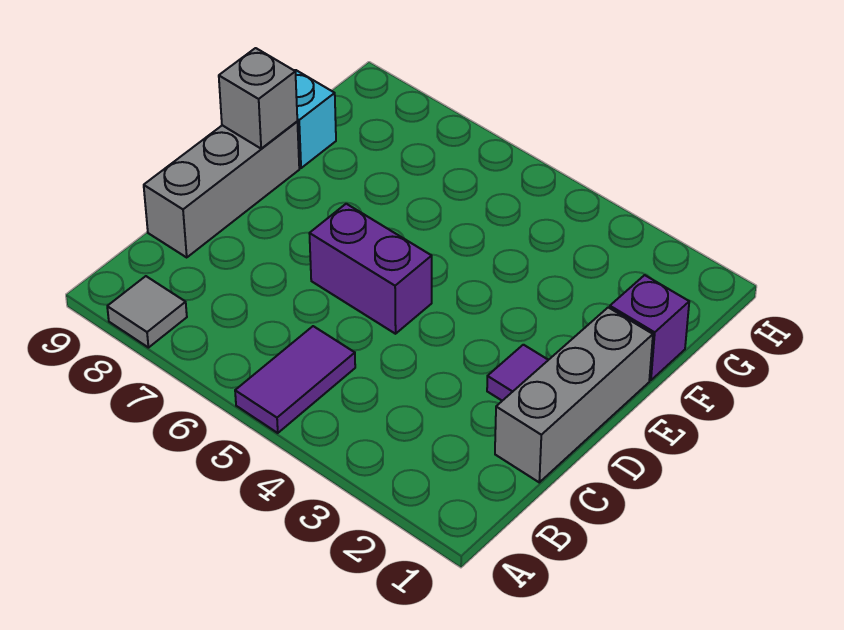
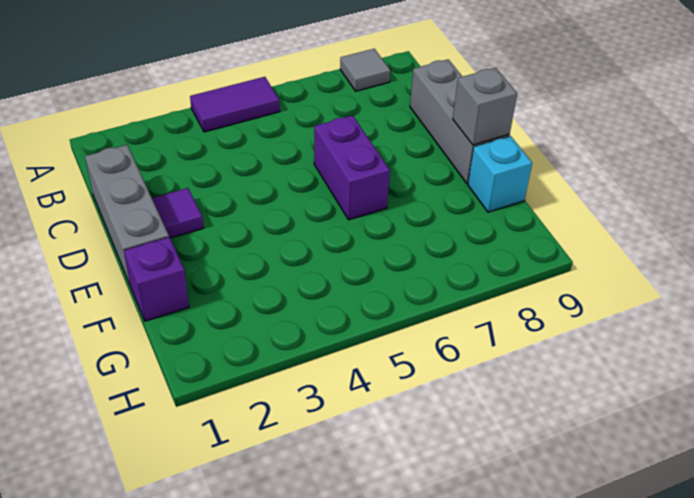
purple 1x2 tile [235,326,355,433] -> purple 1x2 tile turned to [190,77,280,132]
purple 1x2 brick [309,204,432,334] -> purple 1x2 brick turned to [314,115,390,220]

